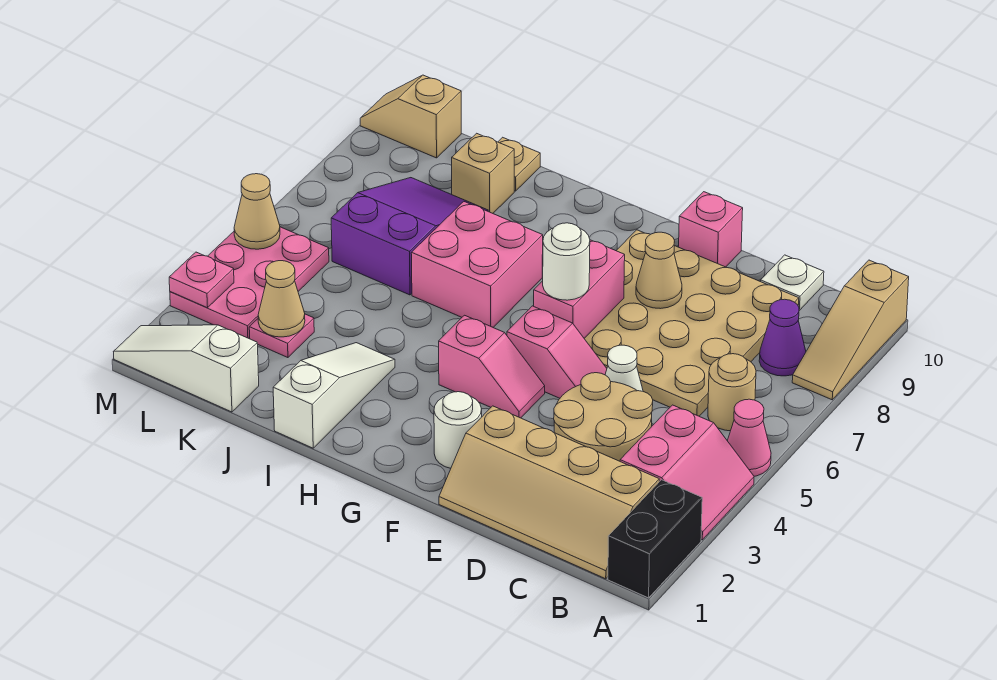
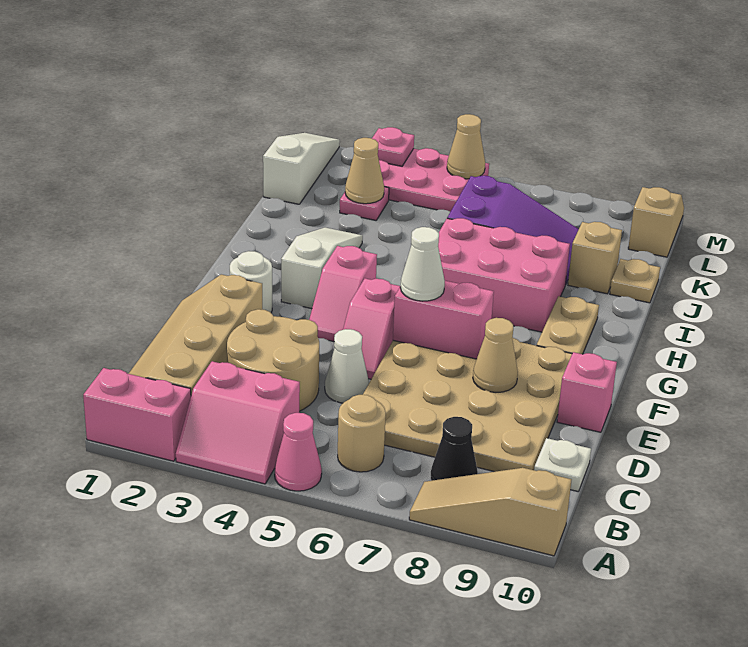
black 1x2 brick [608,480,702,598] -> pink 1x2 brick [83,368,191,461]
purple 1x1 cone [759,299,806,376] -> black 1x1 cone [430,417,478,481]
white 1x1 round brick [543,223,590,300] -> white 1x1 cone [400,227,445,301]
none -> tan 1x2 plate [537,296,599,354]
pink 2x2 brick [411,202,543,327] -> pink 2x3 brick [438,218,570,332]
white 1x3 slope [273,343,395,448] -> white 1x3 slope turned to [281,227,363,309]

